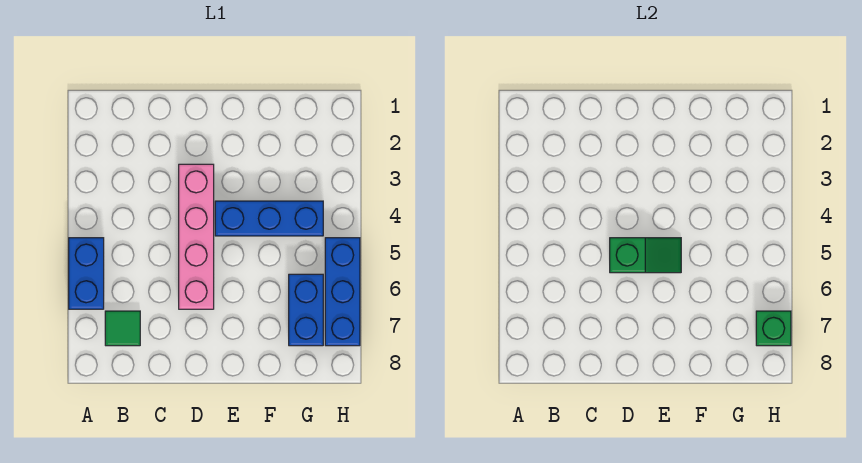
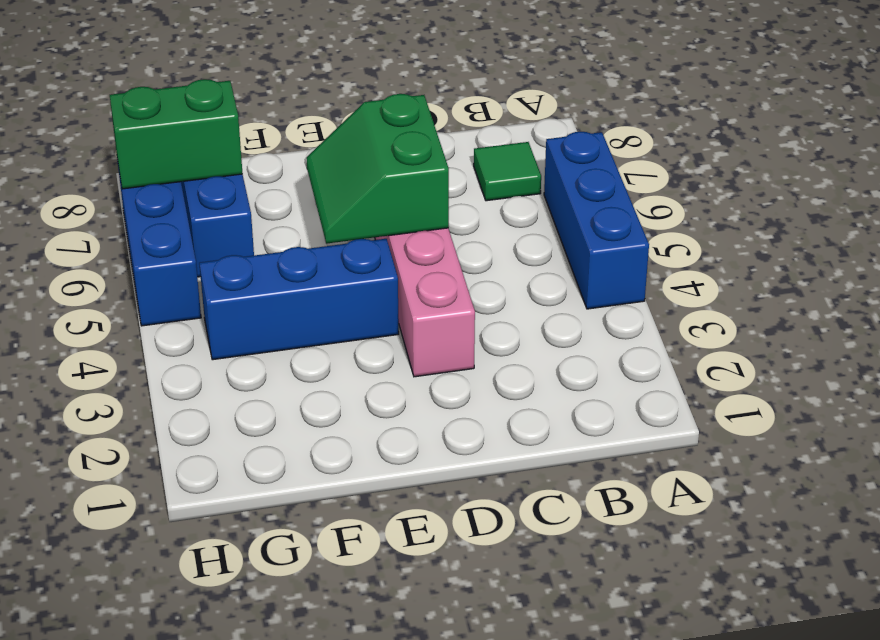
blue 1x2 brick [69,238,104,309] -> blue 1x3 brick [544,132,649,309]
green 1x2 slope [610,238,681,273] -> green 2x2 slope [306,94,449,244]
green 1x1 brick [756,311,791,346] -> green 1x2 brick [110,79,243,189]

